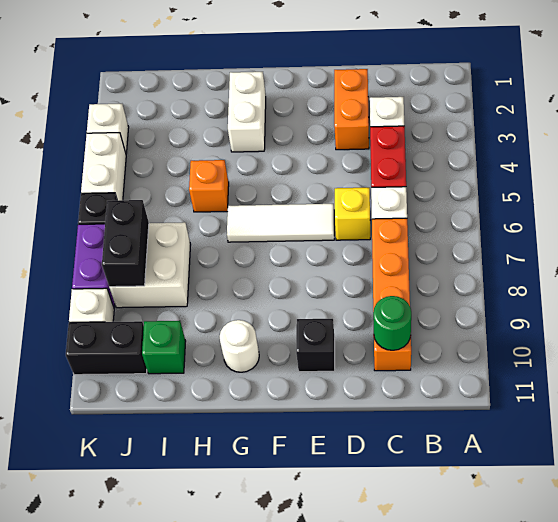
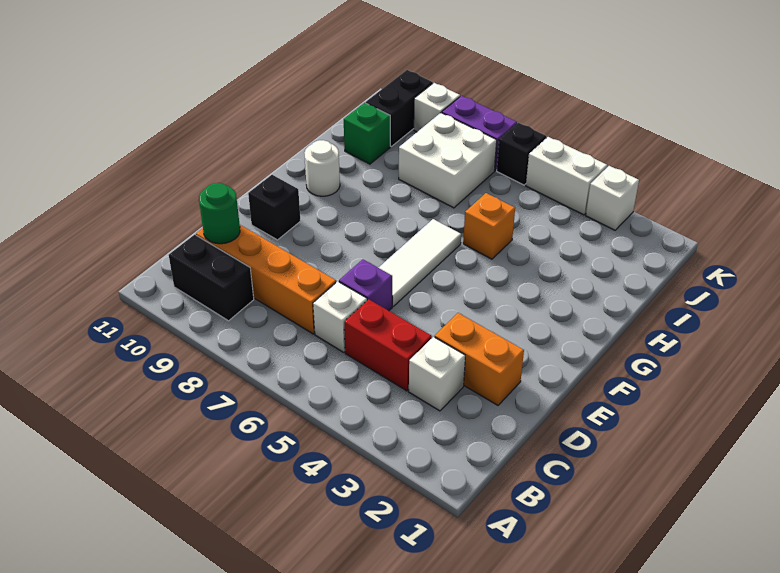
yellow 1x1 brick [335,188,370,240] -> purple 1x1 brick [339,259,392,311]
white 1x2 brick [228,72,266,152] -> none
black 1x2 brick [102,200,149,287] -> black 1x2 brick moved to [169,235,254,321]

